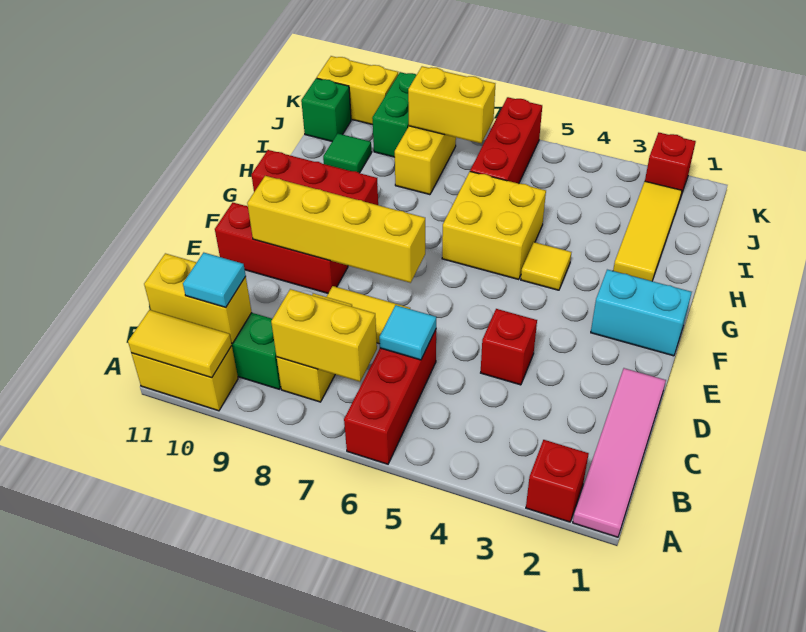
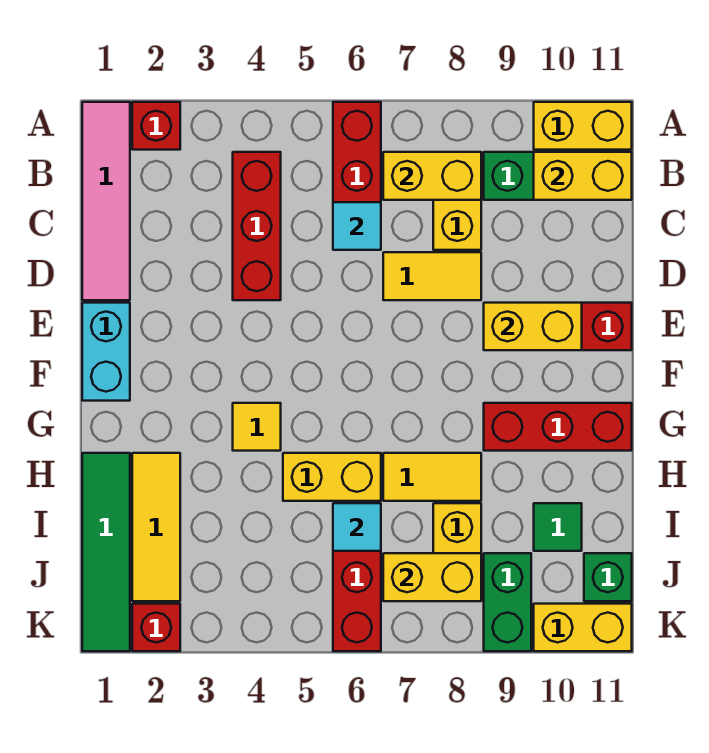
yellow 1x2 tile [128,310,232,378] -> yellow 1x2 tile moved to [383,453,481,501]
cyan 1x1 tile [183,253,246,307] -> cyan 1x1 tile moved to [333,503,381,551]
red 1x1 brick [481,309,537,385] -> red 1x3 brick [233,152,281,300]
yellow 1x4 brick [247,176,425,283] -> yellow 1x2 brick [484,303,582,350]
cyan 1x2 brick [591,270,692,356] -> cyan 1x2 brick turned to [82,303,130,401]
yellow 2x2 brick [442,172,546,280] -> yellow 1x2 brick [283,453,381,501]
none -> green 1x4 tile [82,453,130,651]

